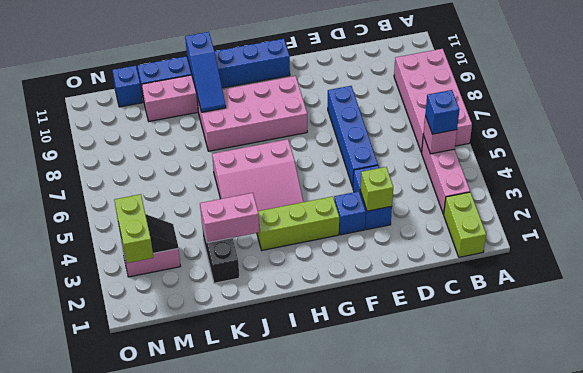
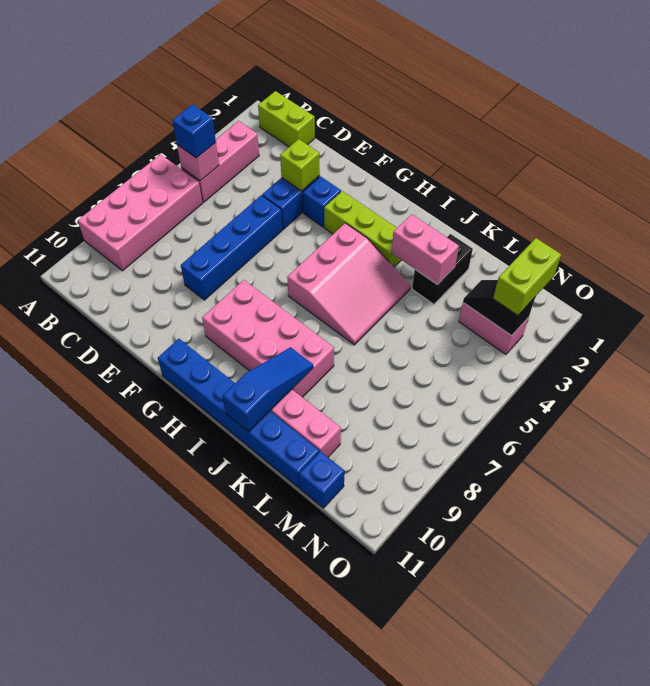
lime 1x2 brick [444,192,486,257] -> lime 1x2 brick turned to [258,91,315,147]
pink 3x3 slope [212,139,303,211] -> pink 3x3 slope turned to [287,223,410,345]

